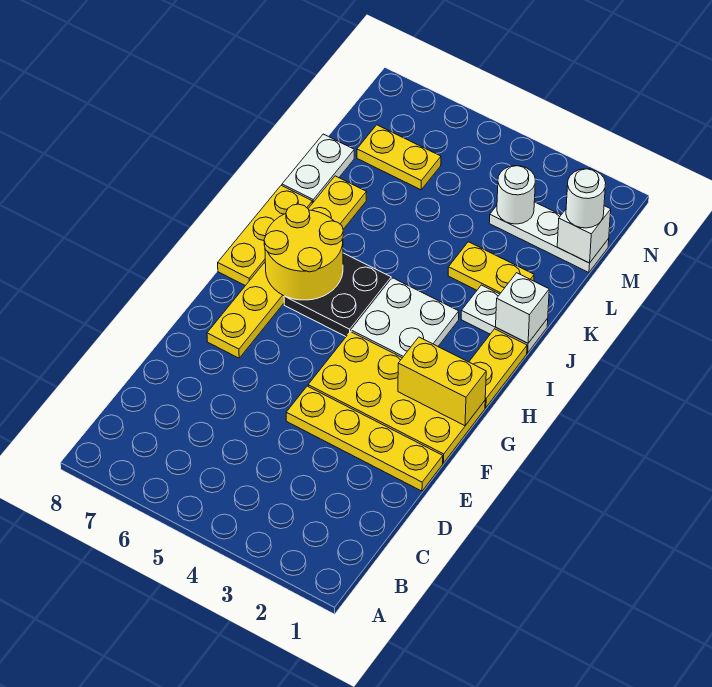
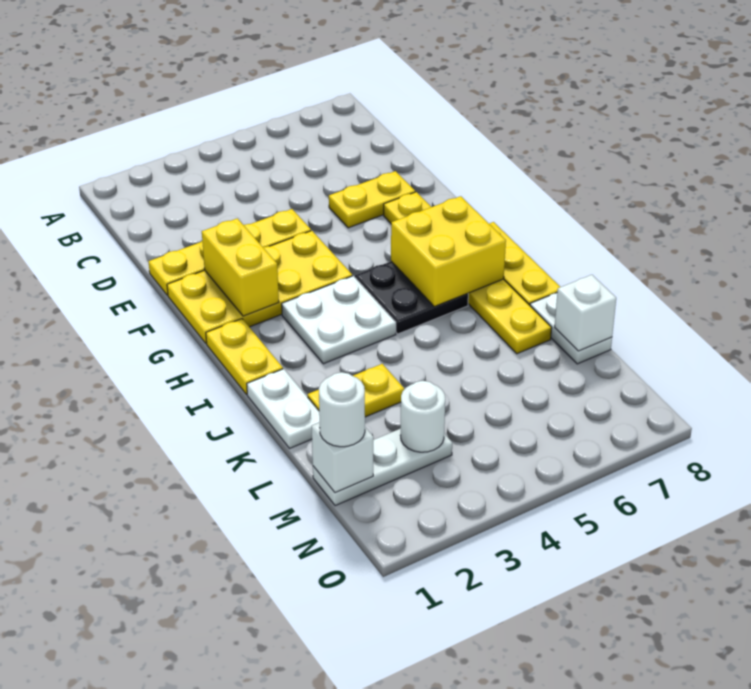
yellow 1x2 brick [398,337,486,426] -> yellow 1x2 brick turned to [202,218,279,316]
yellow 2x2 round brick [264,204,343,300] -> yellow 2x2 brick [391,196,506,306]
white 1x2 plate [461,285,548,353] -> white 1x2 plate turned to [247,369,320,448]
white 1x1 brick [496,273,549,343] -> white 1x1 brick moved to [555,275,616,351]
yellow 1x2 plate [357,125,441,190] -> yellow 1x2 plate moved to [329,171,415,228]

